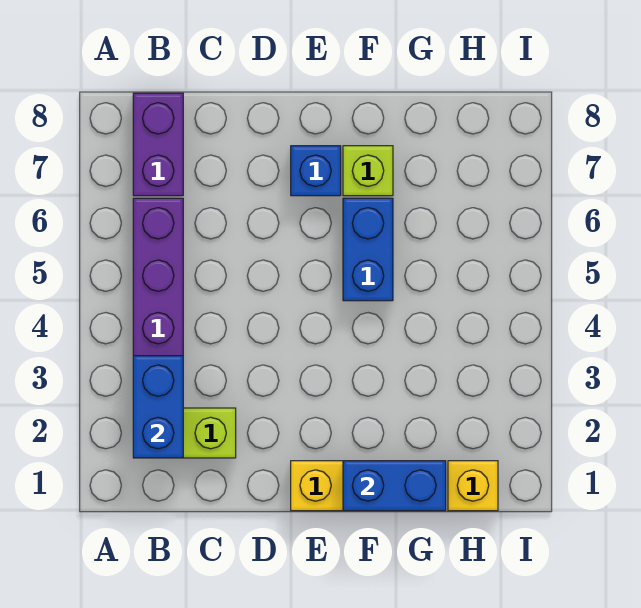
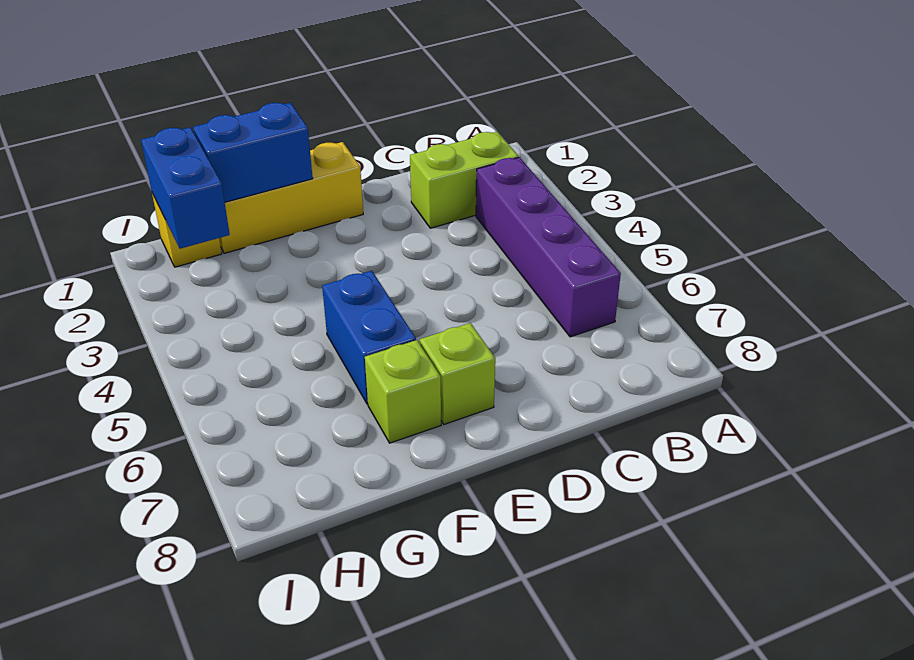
blue 1x2 brick [133,356,183,458] -> blue 1x2 brick moved to [141,127,230,249]
purple 1x2 brick [133,93,183,196] -> none
blue 1x1 brick [291,146,341,196] -> lime 1x1 brick [420,323,495,424]

